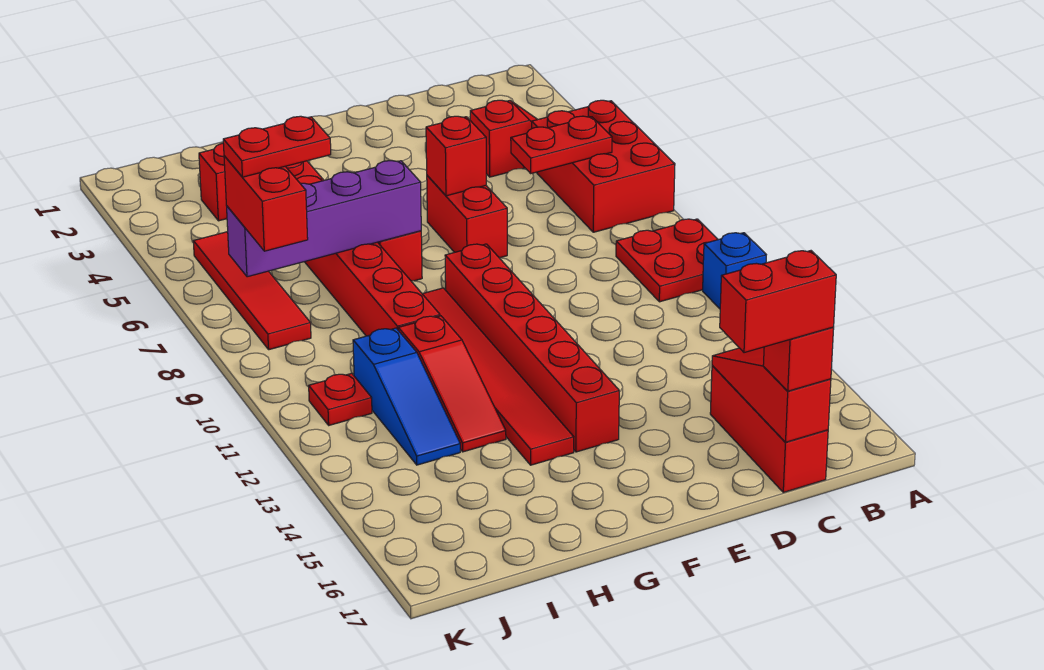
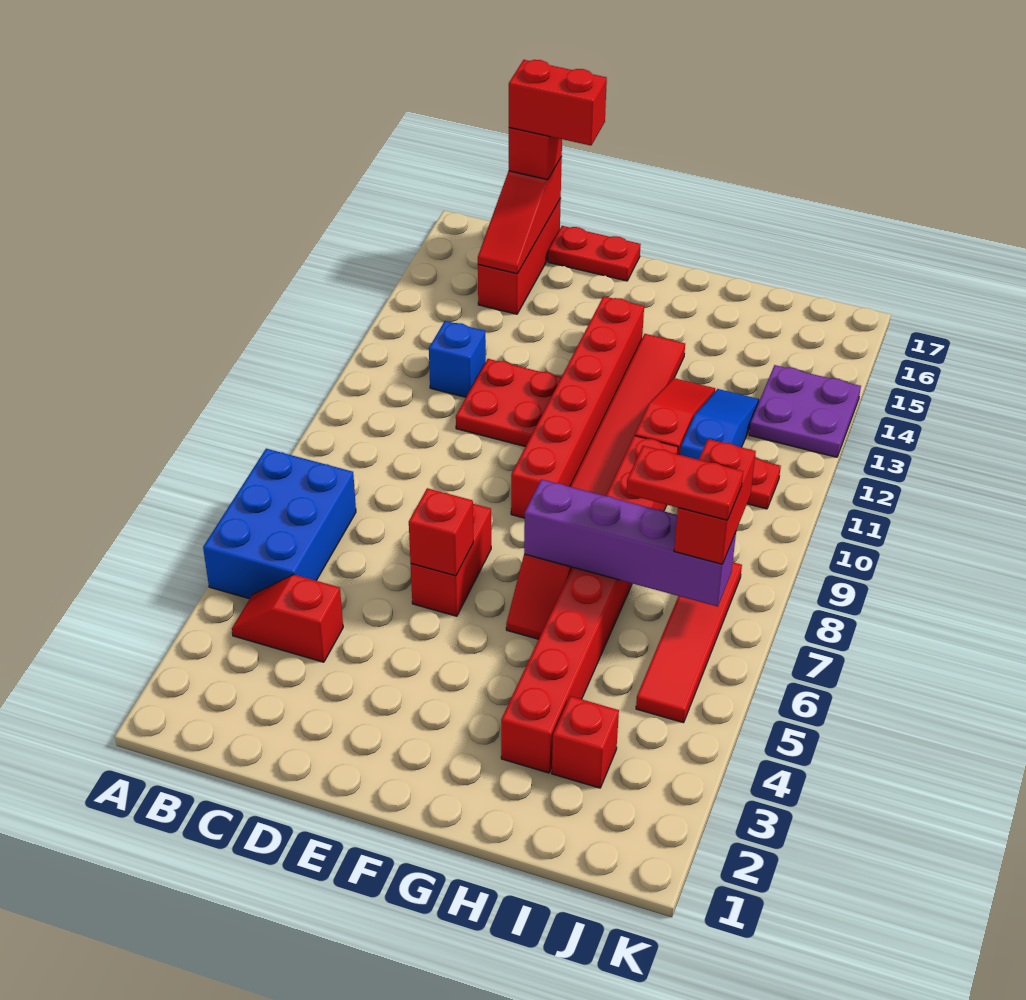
red 2x3 brick [532,100,675,232] -> blue 2x3 brick [203,449,356,599]
red 2x2 plate [616,219,718,302] -> red 2x2 plate moved to [456,359,561,447]
blue 1x1 brick [703,233,766,309] -> blue 1x1 brick moved to [429,321,486,397]
red 1x2 plate [511,116,612,173] -> red 1x2 plate moved to [548,226,641,281]
none -> purple 2x2 plate [749,365,861,457]

